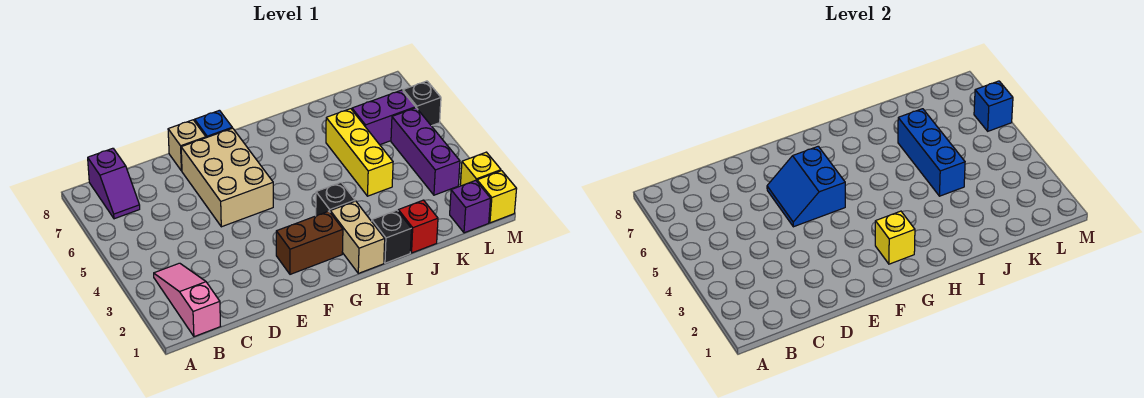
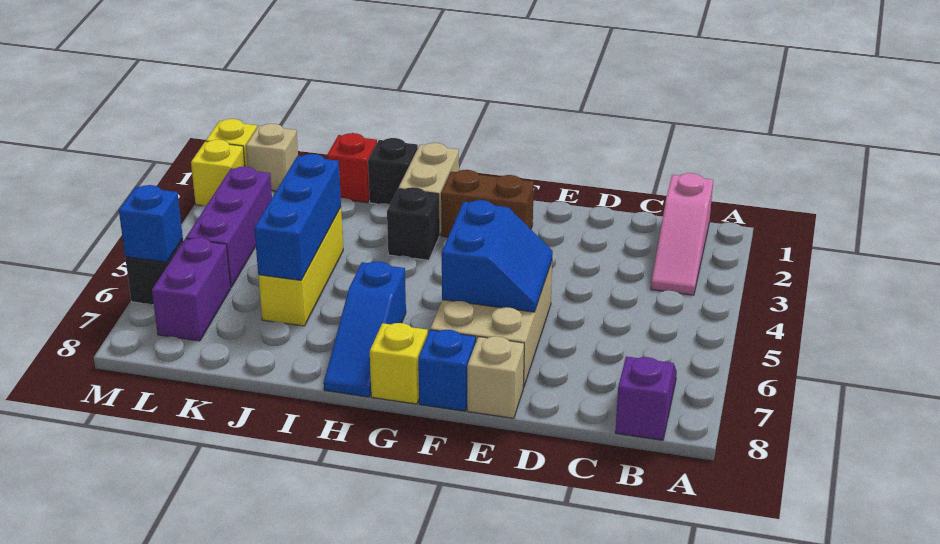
yellow 1x1 brick [875,211,915,264] -> yellow 1x1 brick moved to [370,323,428,404]
none -> blue 1x3 slope [324,261,406,397]
purple 1x2 brick [352,90,416,145] -> purple 1x2 brick turned to [152,238,231,341]
purple 1x1 brick [450,180,491,233] -> tan 1x1 brick [246,124,298,191]

